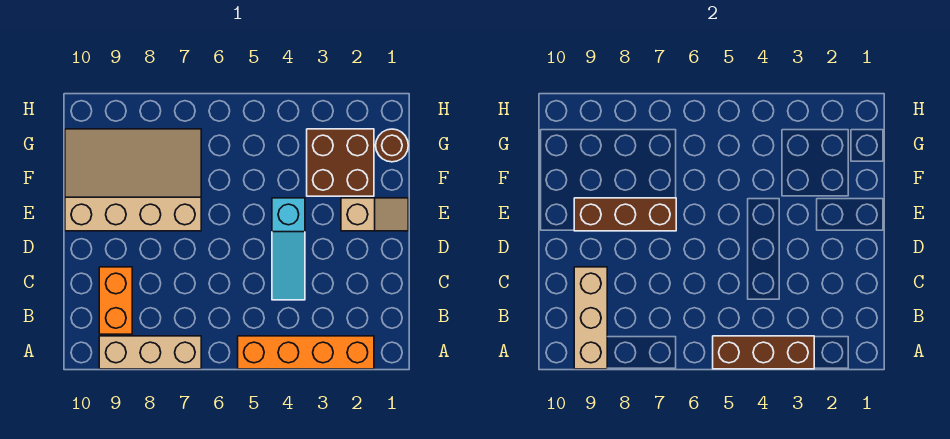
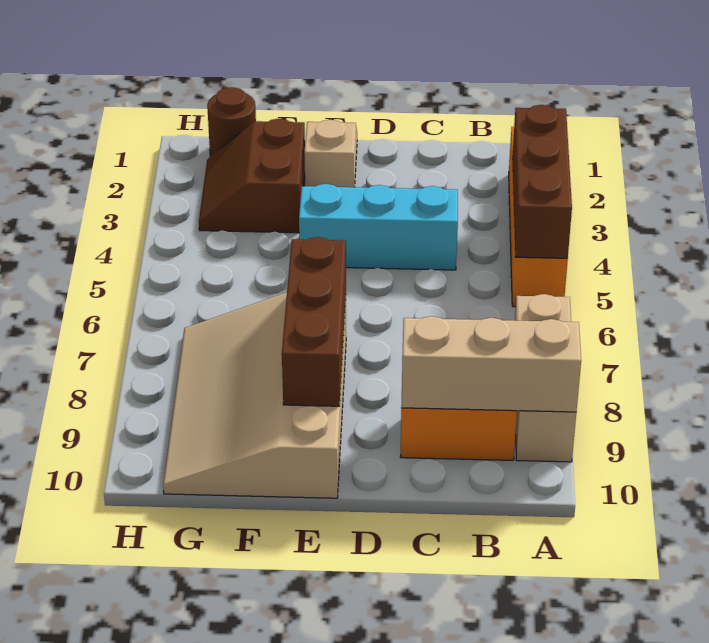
cyan 1x3 slope [272,198,305,300] -> cyan 1x3 brick [299,184,458,270]
brown 2x2 brick [307,129,374,196] -> brown 2x2 slope [199,119,305,233]

